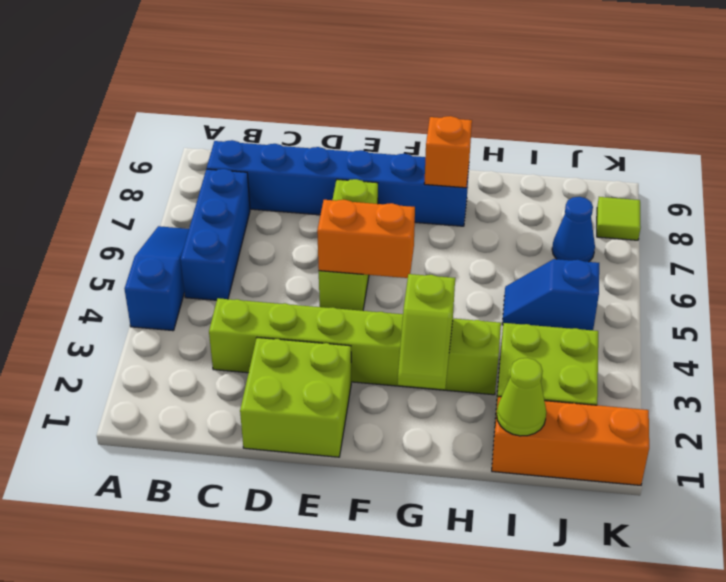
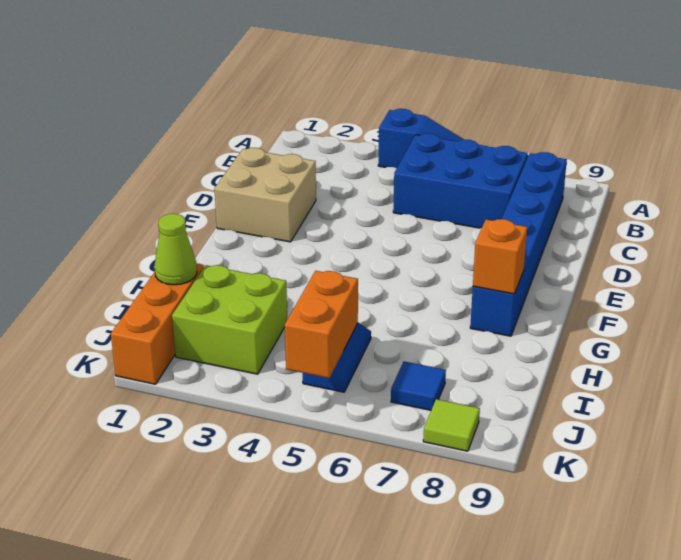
blue 1x3 brick [181,169,250,300] -> blue 2x3 brick [393,134,528,228]
lime 1x6 brick [209,298,501,395] -> none
lime 2x2 brick [240,338,351,457] -> tan 2x2 brick [214,148,316,242]
lime 1x3 brick [319,179,378,311] -> none
orange 1x2 brick [317,200,415,278] -> orange 1x2 brick moved to [285,271,358,378]
lime 1x2 slope [398,274,455,389] -> none
blue 1x1 cone [552,197,595,262] -> blue 1x1 tile [391,361,446,410]

